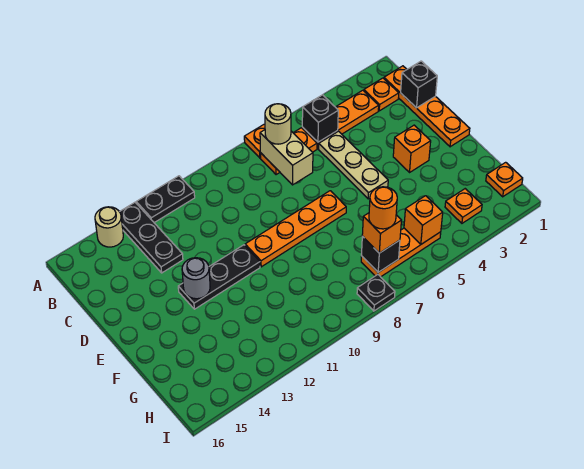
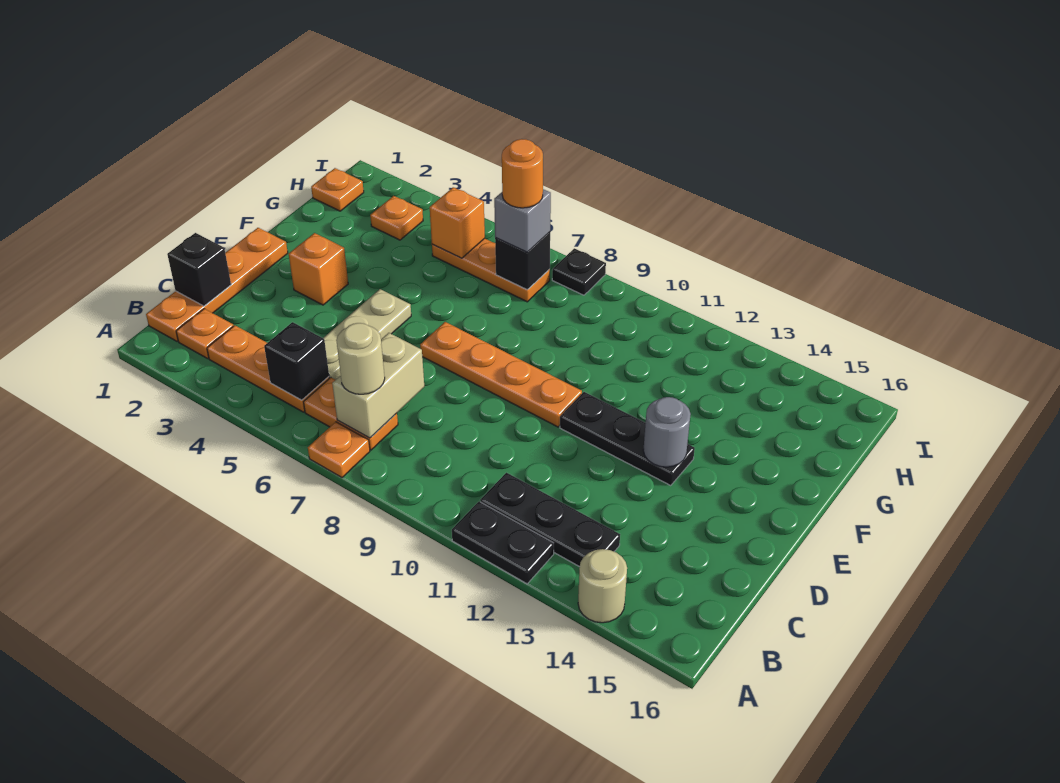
black 1x3 plate [120,202,183,273] -> black 1x3 plate turned to [480,473,620,567]
orange 1x1 brick [362,213,401,253] -> grey 1x1 brick [494,189,551,252]

